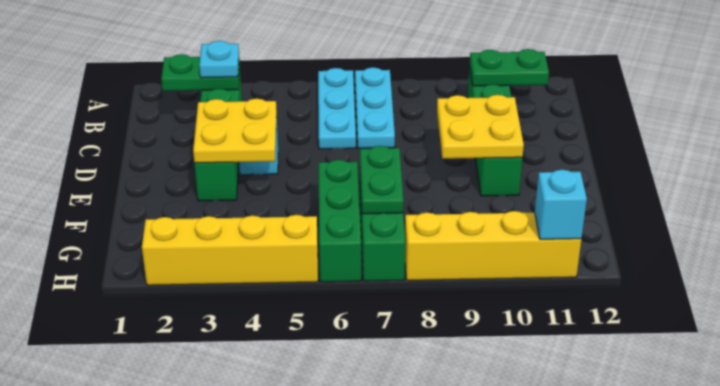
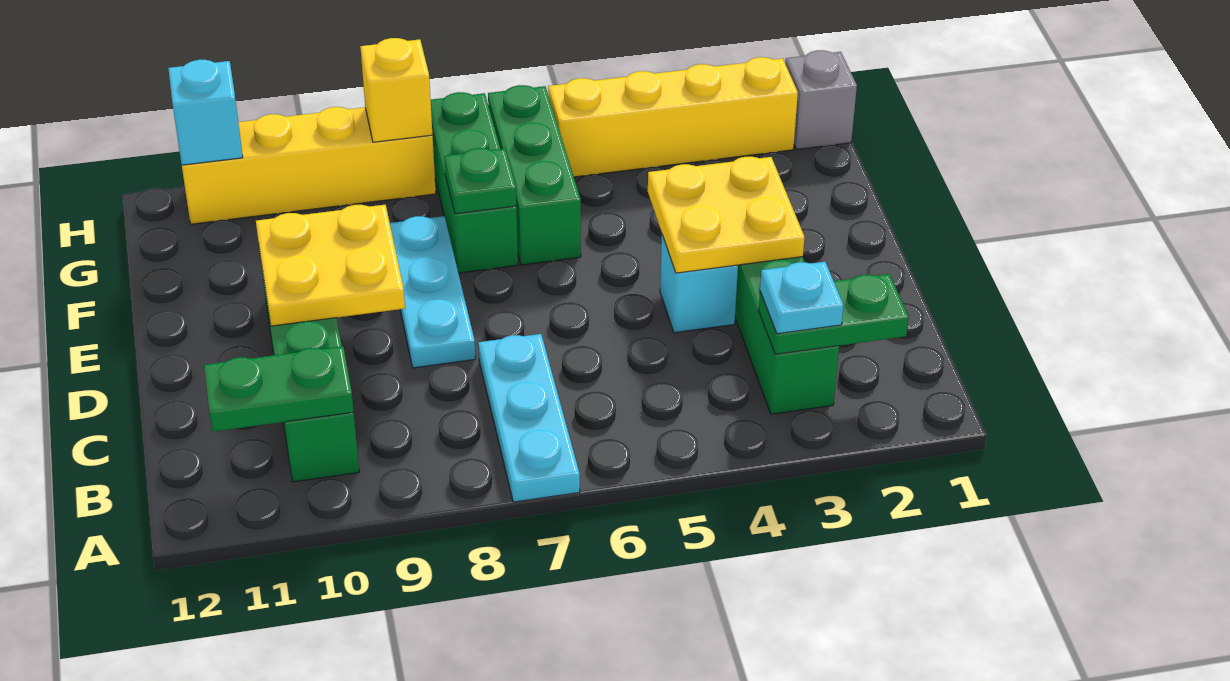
cyan 1x3 plate [318,68,356,149] -> cyan 1x3 plate moved to [390,216,475,368]
green 1x2 plate [360,146,404,214] -> green 1x1 plate [445,148,516,214]
none -> grey 1x1 brick [785,50,857,149]
none -> yellow 1x1 brick [360,38,432,142]

